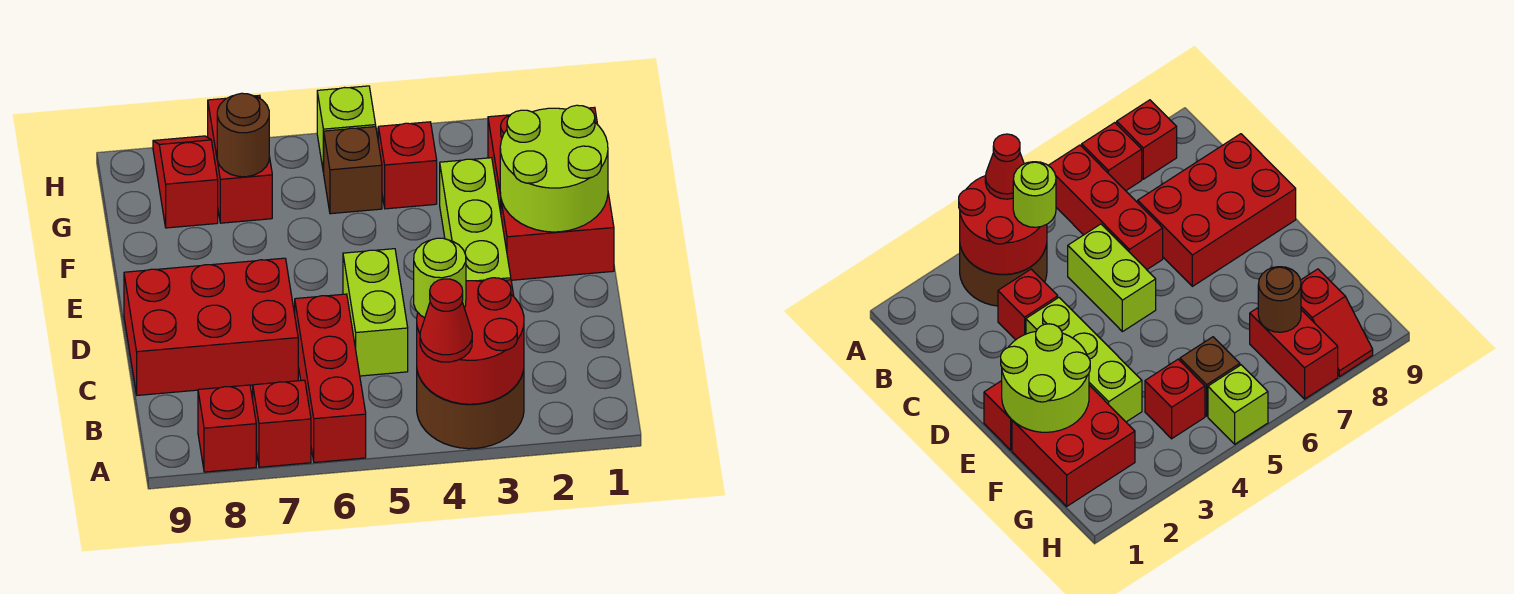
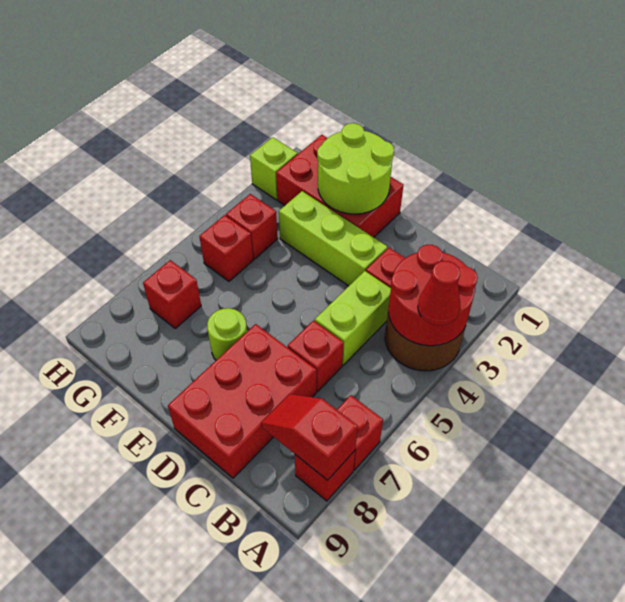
red 1x3 brick [295,294,366,462] -> red 1x1 brick [288,321,343,392]
lime 1x1 round brick [414,238,466,318] -> lime 1x1 round brick moved to [207,308,247,360]
lime 1x2 brick [343,249,408,376] -> lime 1x2 brick turned to [315,271,391,365]
brown 1x1 brick [324,127,382,214] -> red 1x1 brick [199,215,253,281]
red 1x2 brick [208,95,272,223] -> red 1x1 brick [143,260,201,329]
brown 1x1 round brick [217,93,269,177] -> none
red 1x2 slope [153,136,218,228] -> red 1x2 slope moved to [261,394,358,480]
lime 1x1 brick [317,86,376,173] -> lime 1x1 brick moved to [250,137,298,200]

